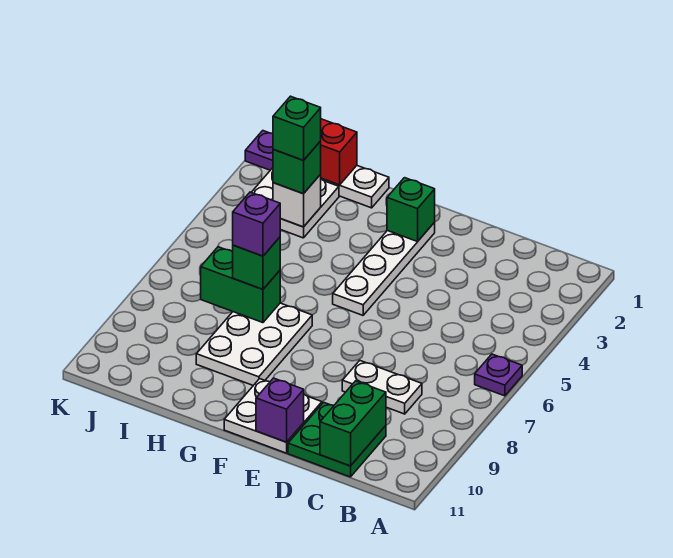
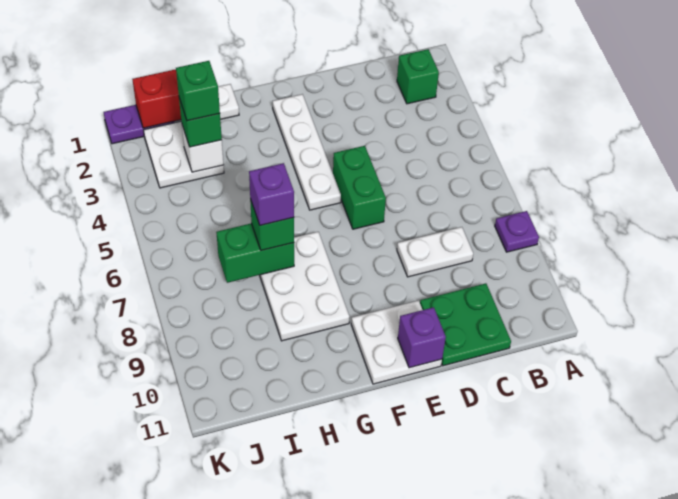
purple 1x1 plate [475,354,522,396] -> purple 1x1 plate moved to [495,211,539,252]
green 1x2 brick [320,381,386,466] -> green 1x2 brick moved to [333,146,386,229]
green 1x1 brick [387,178,435,242] -> green 1x1 brick moved to [397,49,439,104]

